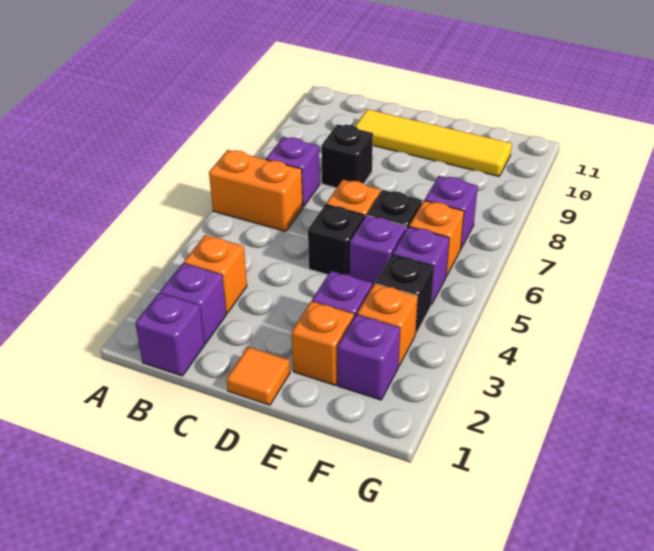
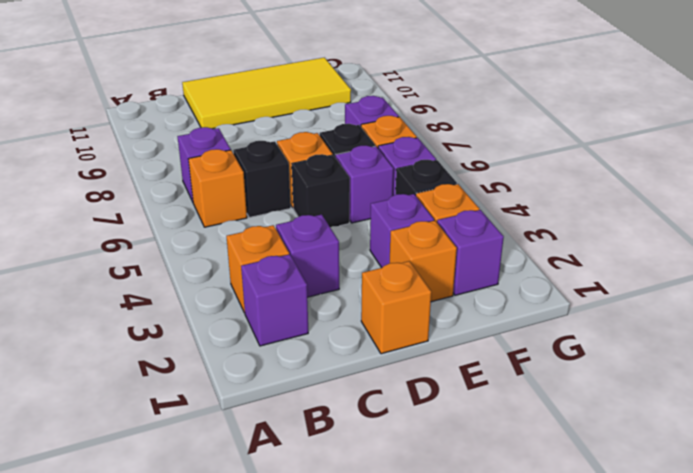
orange 1x2 brick [209,150,303,231] -> orange 1x1 brick [188,149,247,227]
purple 1x1 brick [135,293,205,376] -> purple 1x1 brick moved to [276,214,339,297]
black 1x1 brick [321,124,373,188] -> black 1x1 brick moved to [233,141,291,218]
yellow 1x4 tile [355,109,512,176] -> yellow 2x4 tile [182,58,351,129]
orange 1x1 tile [226,347,290,405] -> orange 1x1 brick [361,261,431,354]

